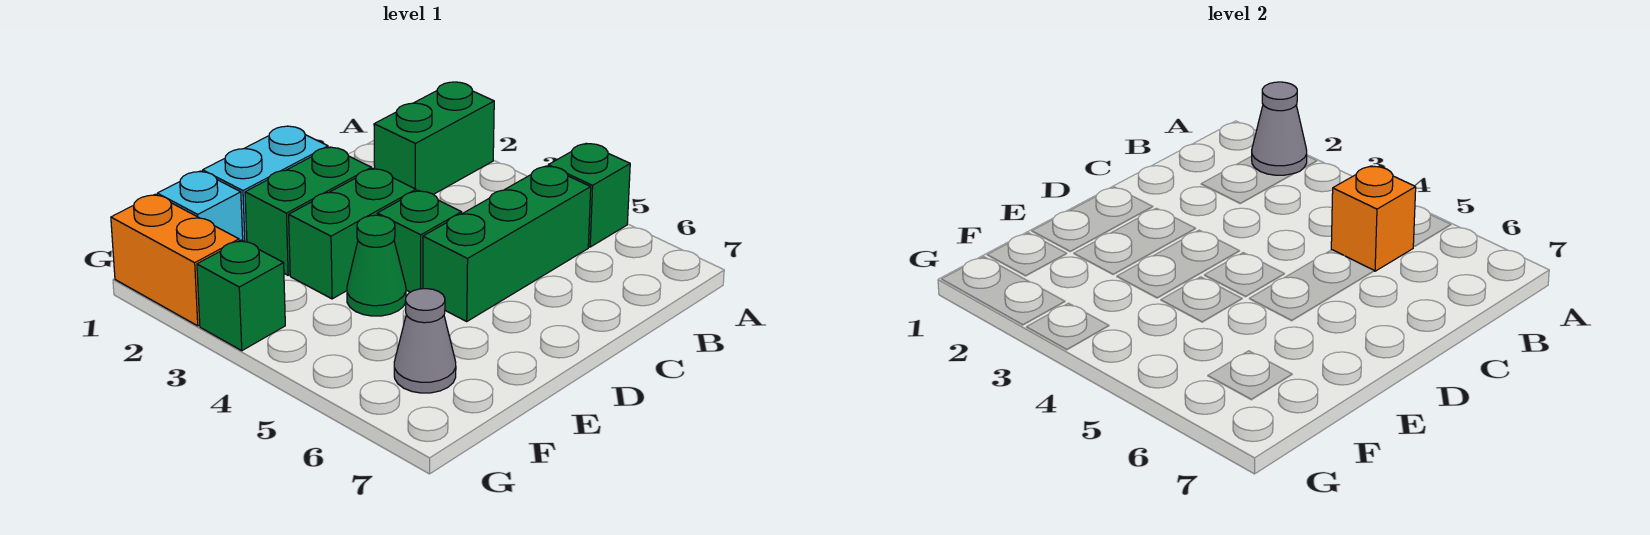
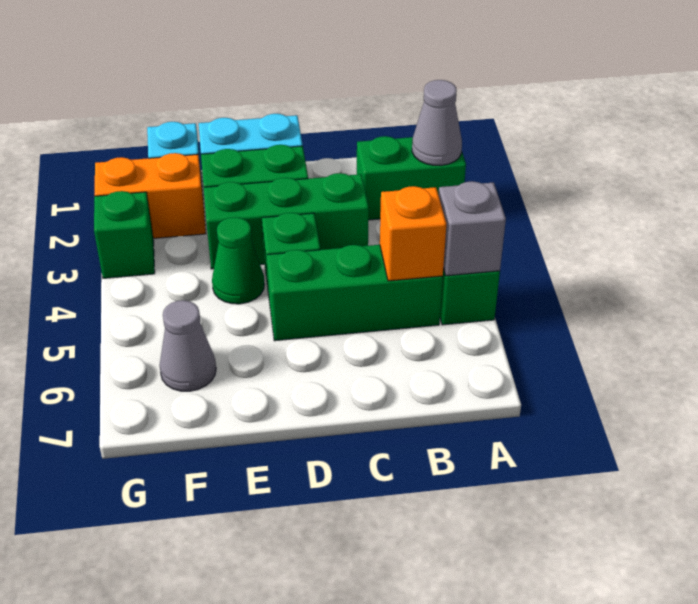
none -> grey 1x1 brick [439,181,506,276]
green 1x2 brick [289,168,416,299] -> green 1x3 brick [204,173,369,269]
orange 1x2 brick [111,194,239,326] -> orange 1x2 brick turned to [94,153,206,238]

